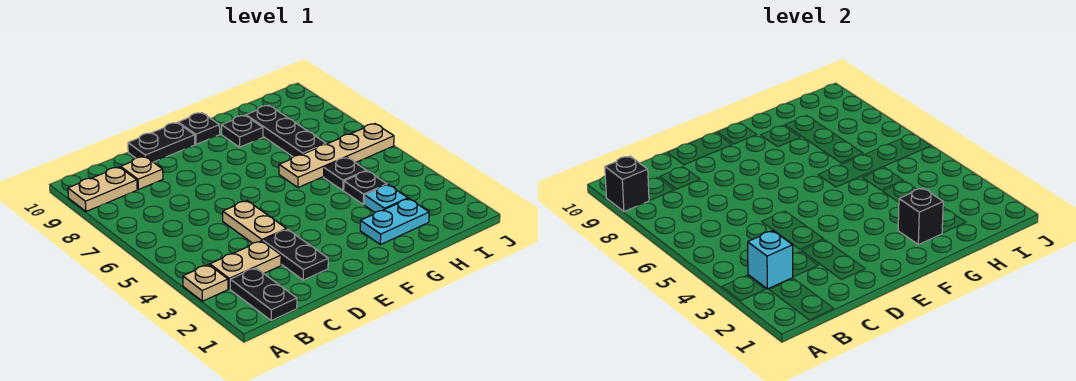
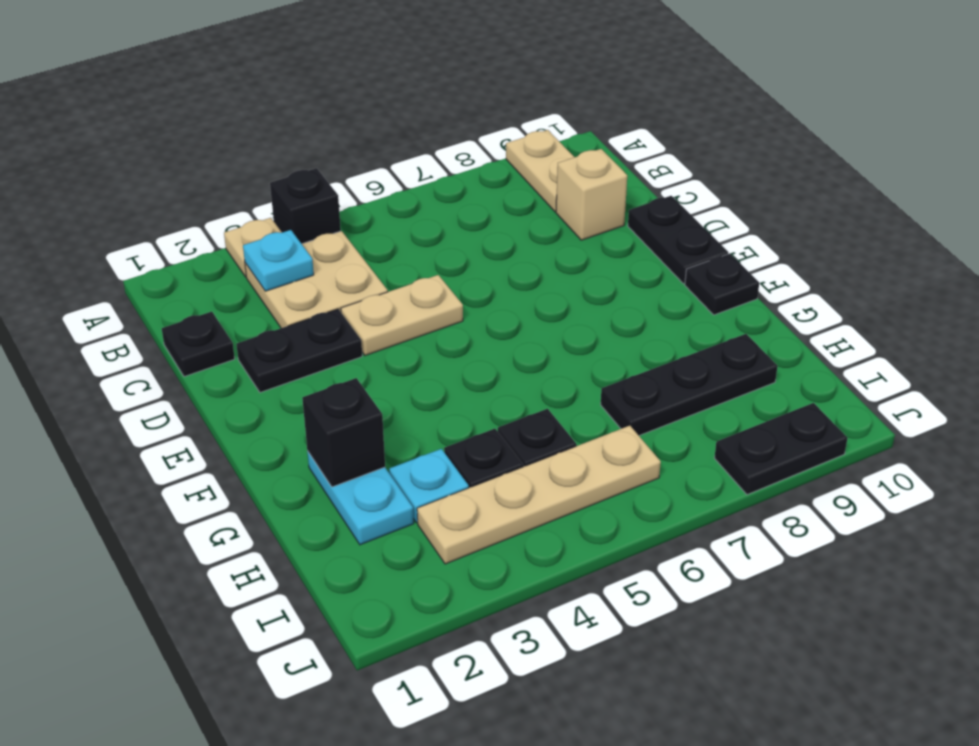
black 1x1 brick [605,156,649,211] -> black 1x1 brick moved to [270,168,341,244]
black 1x2 plate [230,268,297,320] -> black 1x2 plate moved to [714,403,847,495]
tan 1x2 plate [210,241,281,289] -> tan 2x2 plate [245,231,388,328]
cyan 1x1 brick [748,231,793,289] -> cyan 1x1 plate [243,230,314,291]
tan 1x1 plate [121,156,163,190] -> tan 1x1 brick [556,149,627,240]
tan 1x4 plate [279,124,394,187] -> tan 1x4 plate turned to [417,426,661,564]
black 1x1 plate [222,115,263,147] -> black 1x1 plate moved to [162,312,235,377]

